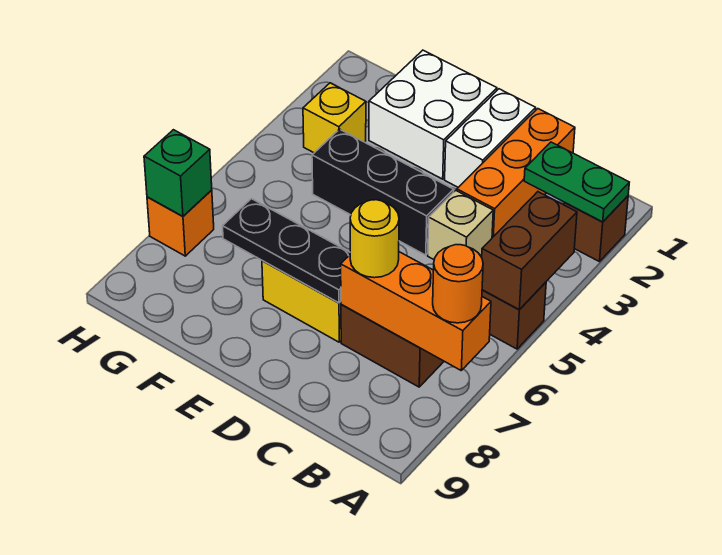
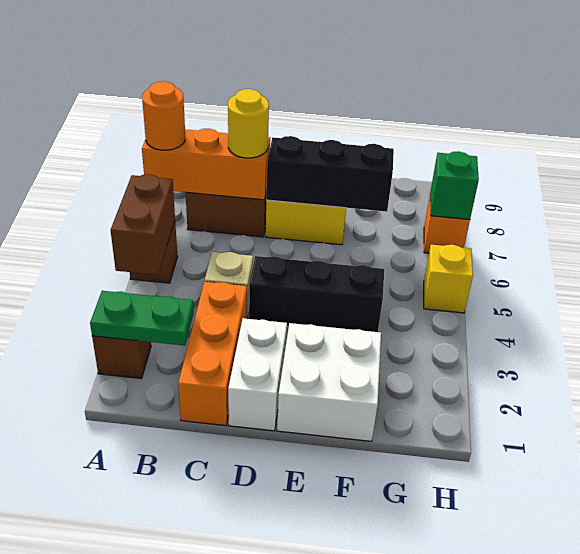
black 1x3 plate [223,199,350,303] -> black 1x3 brick [266,136,394,212]
yellow 1x1 brick [303,83,366,153] -> yellow 1x1 brick moved to [424,245,473,313]

